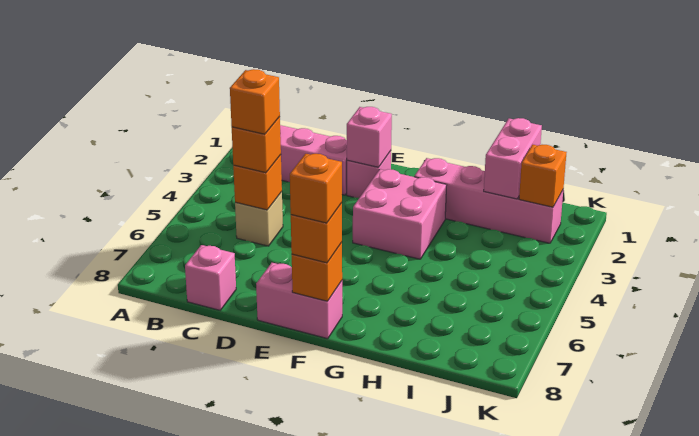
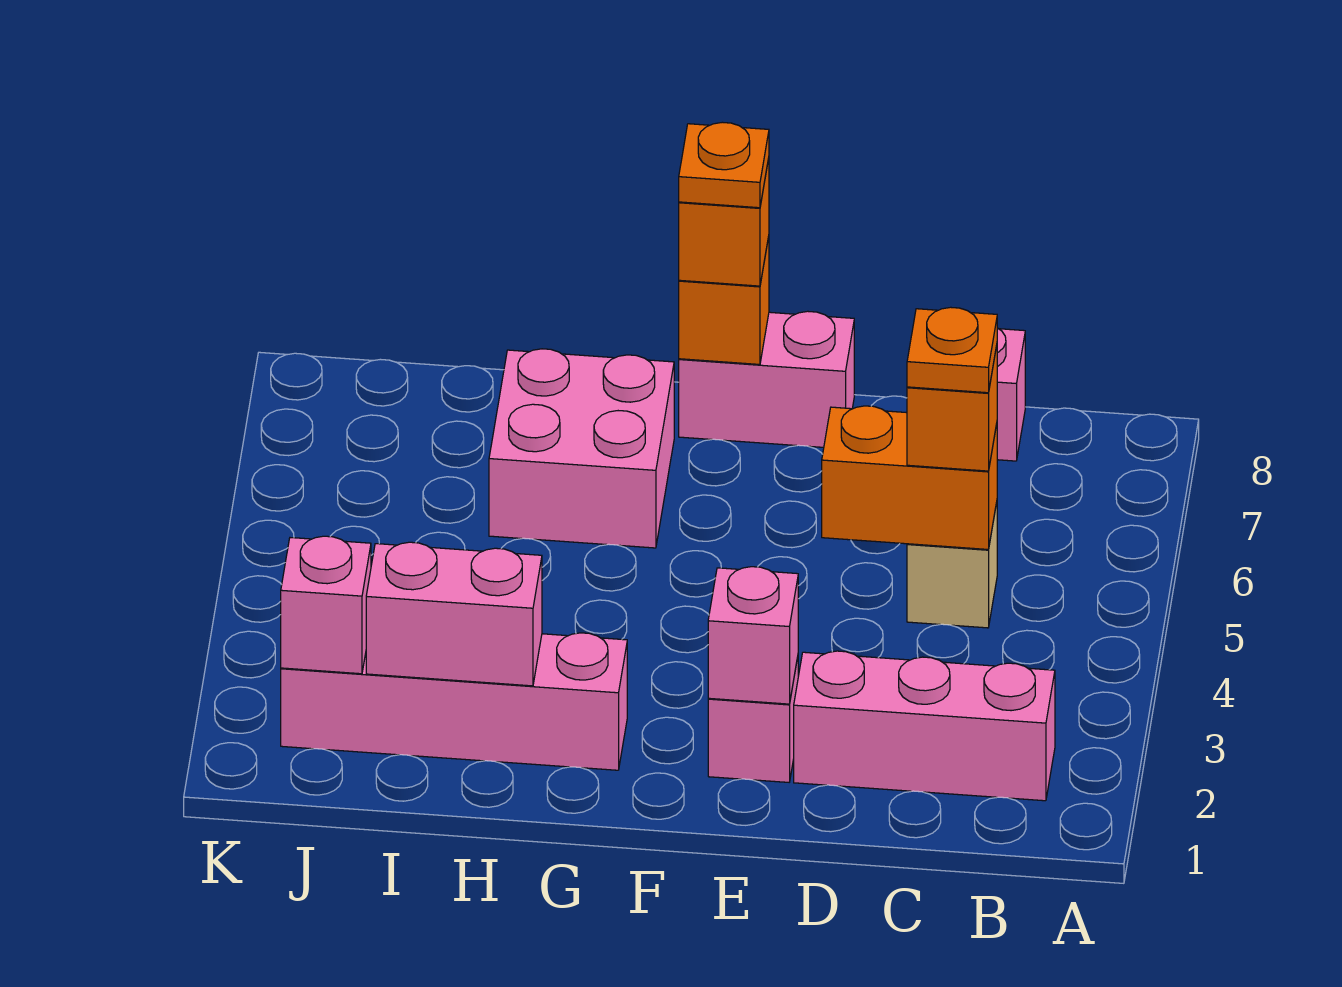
orange 1x1 brick [233,155,282,210] -> orange 1x2 brick [822,406,997,550]
orange 1x1 brick [230,69,280,134] -> orange 1x1 plate [907,307,997,393]
pink 2x2 brick [353,169,447,259] -> pink 2x2 brick moved to [489,349,674,548]
orange 1x1 brick [290,154,342,223] -> orange 1x1 plate [679,122,769,208]
pink 1x2 brick [484,118,542,199] -> pink 1x2 brick turned to [366,542,542,686]
orange 1x1 brick [519,145,567,207] -> pink 1x1 brick [281,536,371,674]

